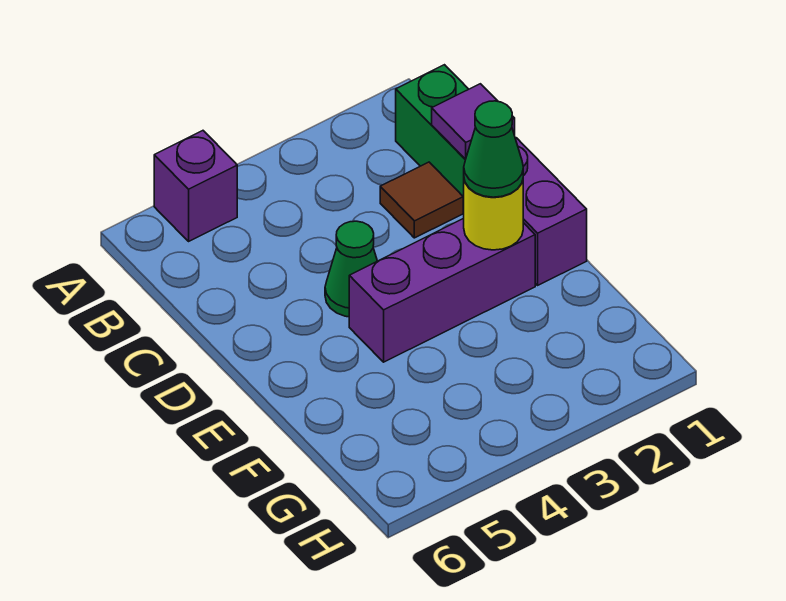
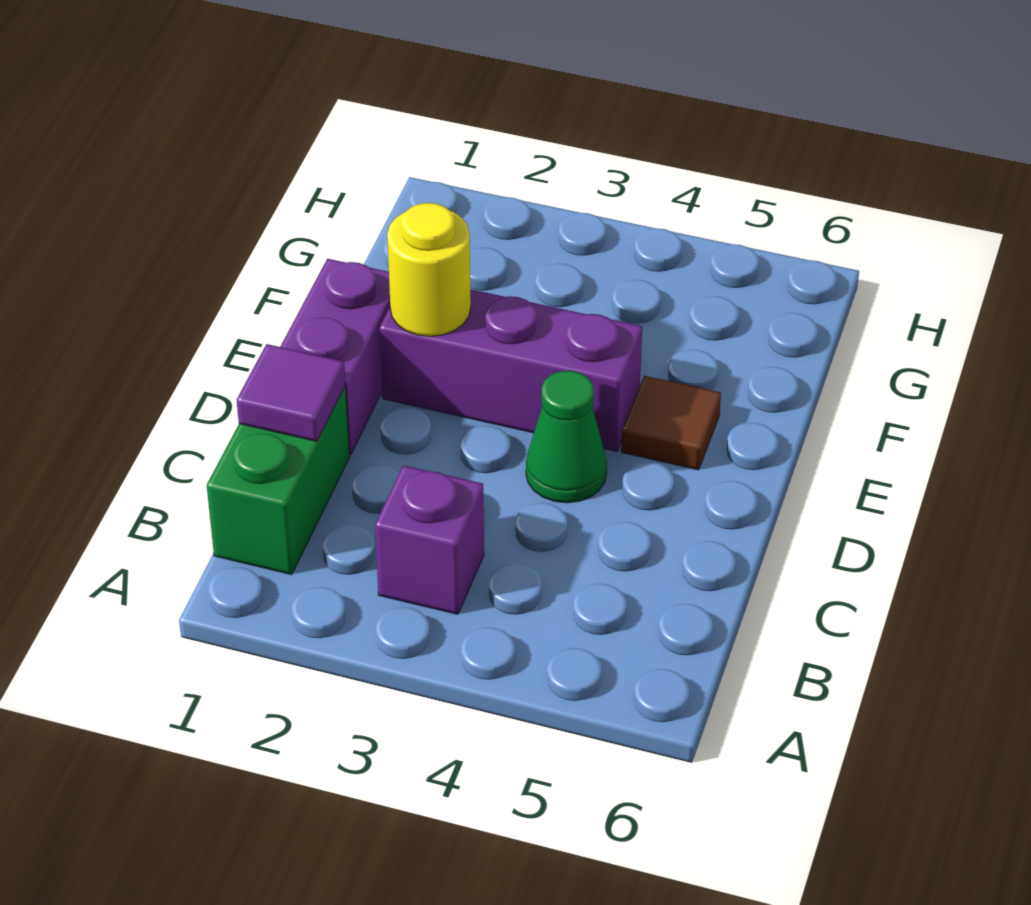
purple 1x1 brick [154,131,237,241] -> purple 1x1 brick moved to [375,465,484,614]
brown 1x1 tile [380,162,463,238] -> brown 1x1 tile moved to [621,376,721,470]
green 1x1 cone [464,101,523,197] -> none

